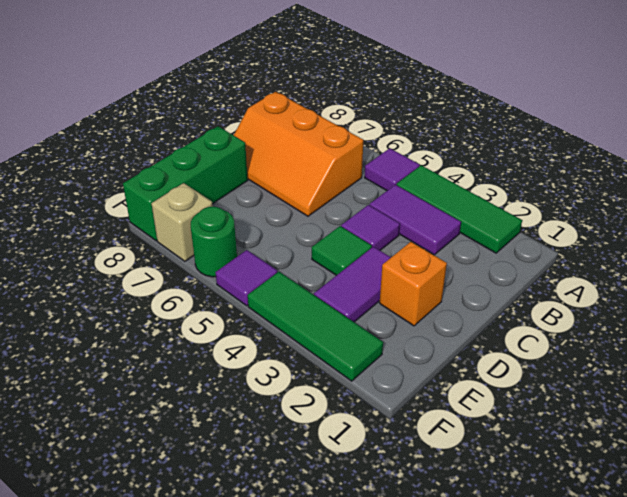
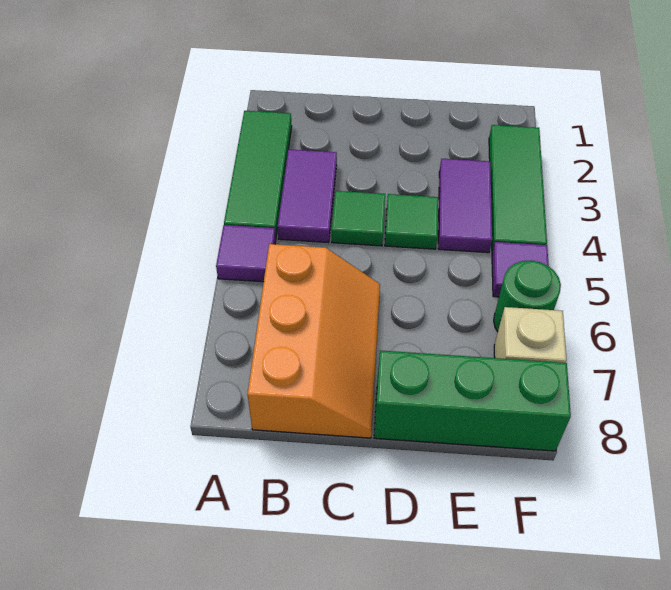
purple 1x1 tile [341,205,400,250] -> green 1x1 tile [332,191,385,246]
orange 1x1 brick [380,242,447,326] -> none
purple 1x2 tile [314,247,391,322] -> purple 1x2 tile turned to [438,159,492,253]

